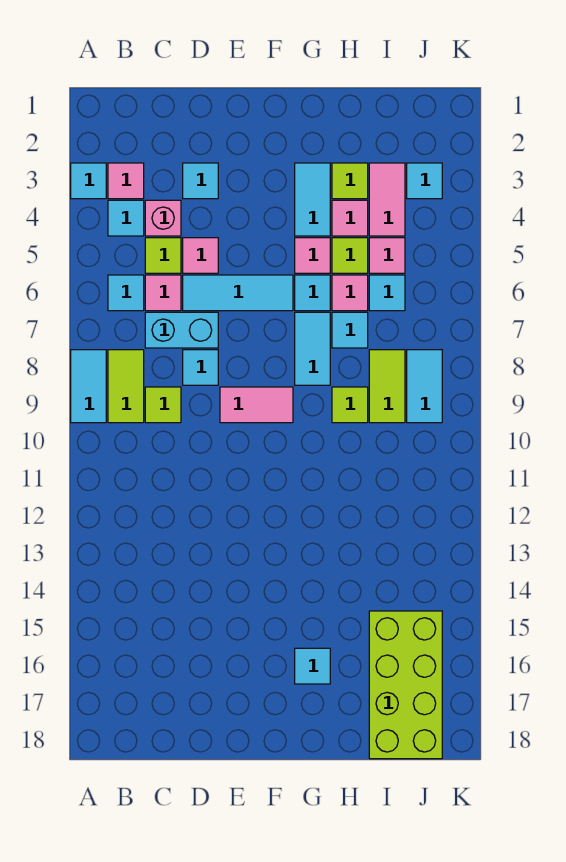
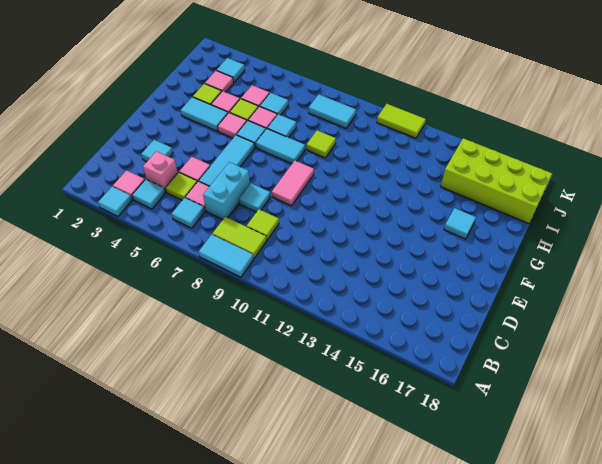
pink 1x2 tile [369,163,405,236] -> pink 1x1 tile [205,71,234,92]
lime 1x2 tile [369,350,405,423] -> lime 1x2 tile moved to [377,104,426,138]

